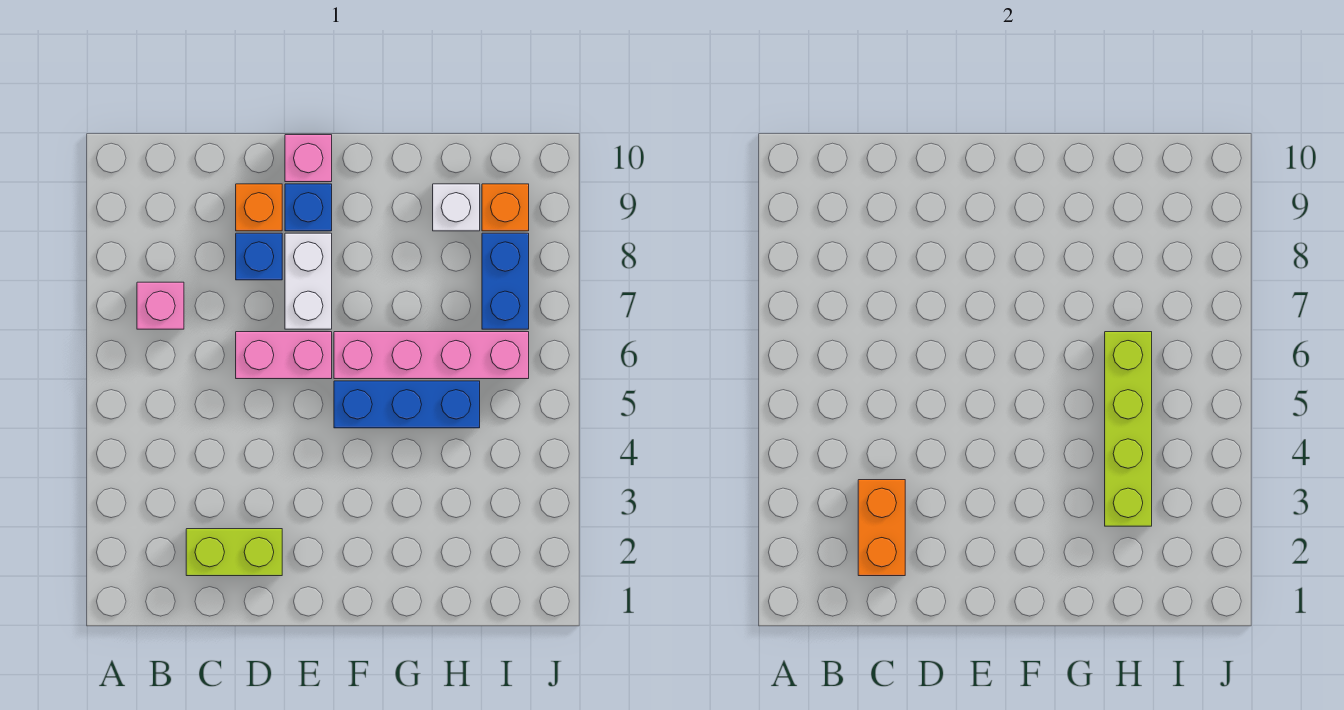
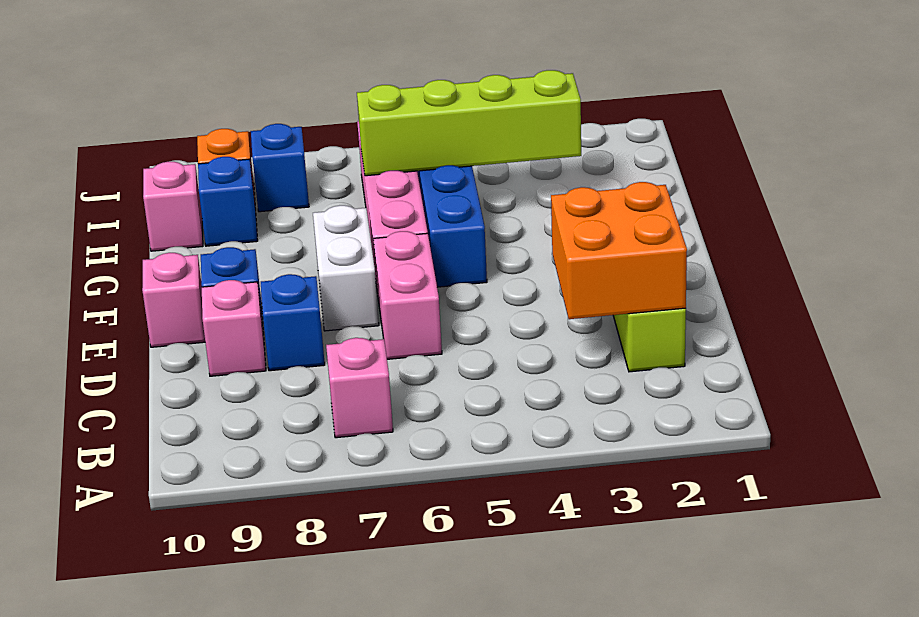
orange 1x2 brick [858,480,905,576] -> orange 2x2 brick [551,182,687,319]
orange 1x1 brick [236,184,282,231] -> pink 1x1 brick [202,280,266,376]
white 1x2 brick [285,233,332,329] -> white 1x2 brick turned to [313,205,379,331]
white 1x1 brick [433,184,480,231] -> blue 1x1 brick [198,157,258,246]
none -> pink 1x1 brick [143,162,203,251]
blue 1x2 brick [482,233,529,329] -> blue 1x1 brick [251,124,309,212]

